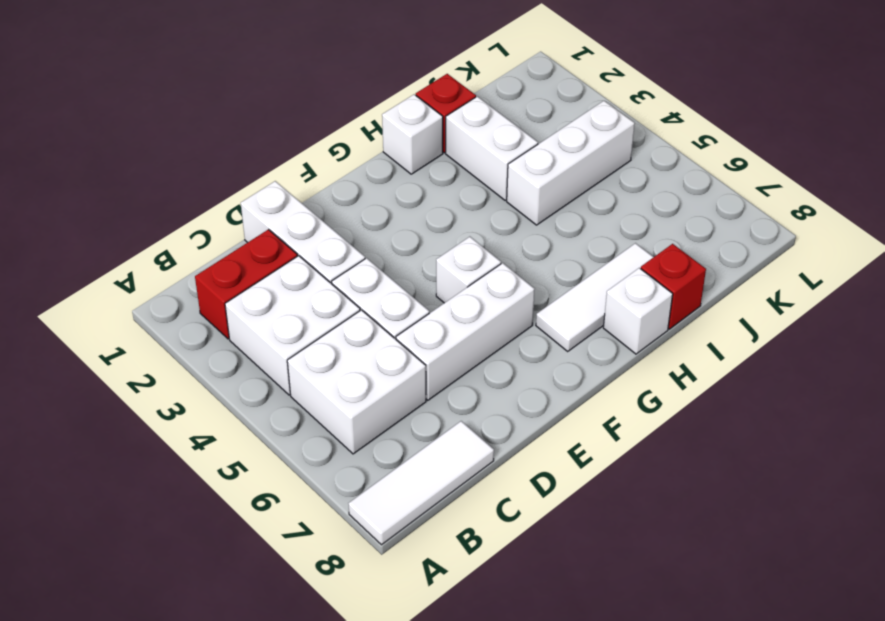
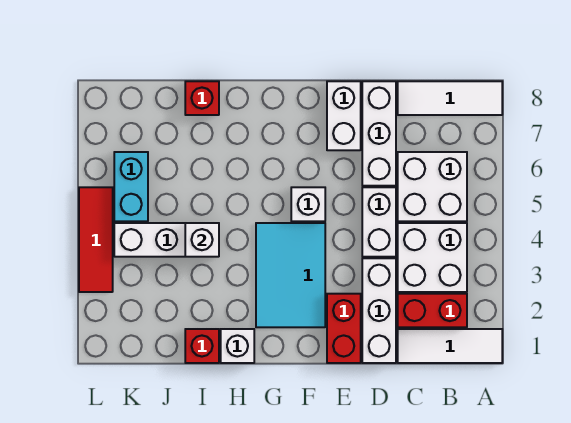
white 1x3 brick [396,263,534,400] -> white 1x3 brick turned to [362,81,396,186]
none -> red 1x2 brick [327,294,361,363]
none -> cyan 2x3 tile [256,223,325,327]
white 1x3 tile [536,243,653,351] -> white 1x3 tile moved to [398,329,502,363]
white 1x1 brick [603,268,673,354] -> white 1x1 brick moved to [185,223,219,257]
white 1x2 brick [446,96,538,201] -> white 1x2 brick moved to [327,81,361,150]
none -> cyan 1x2 brick [114,152,148,221]
none -> red 1x3 tile [79,187,113,292]

